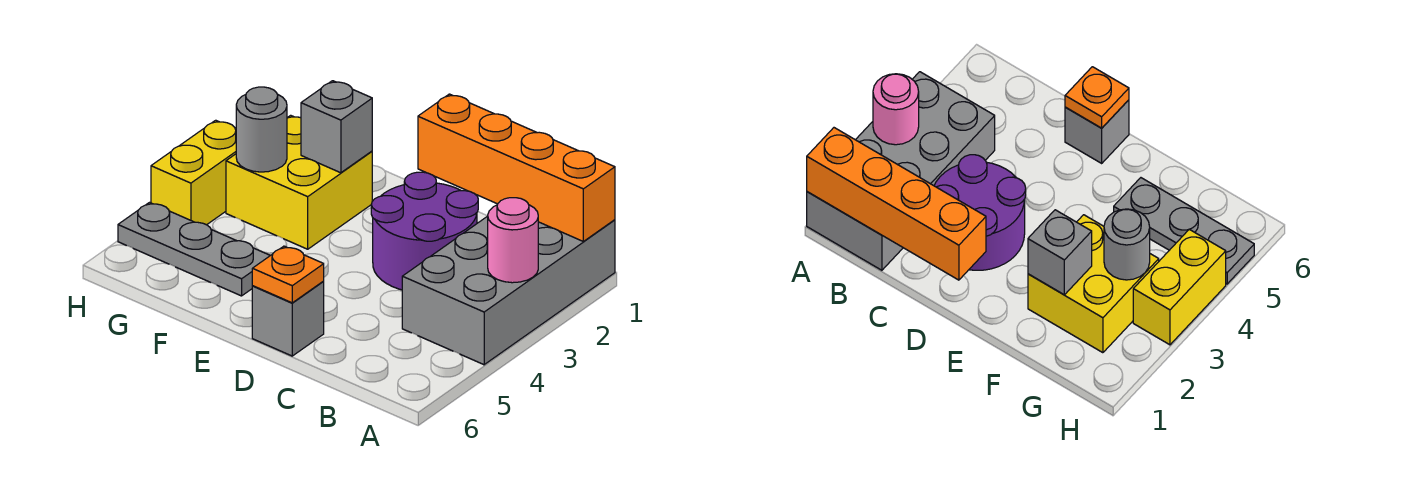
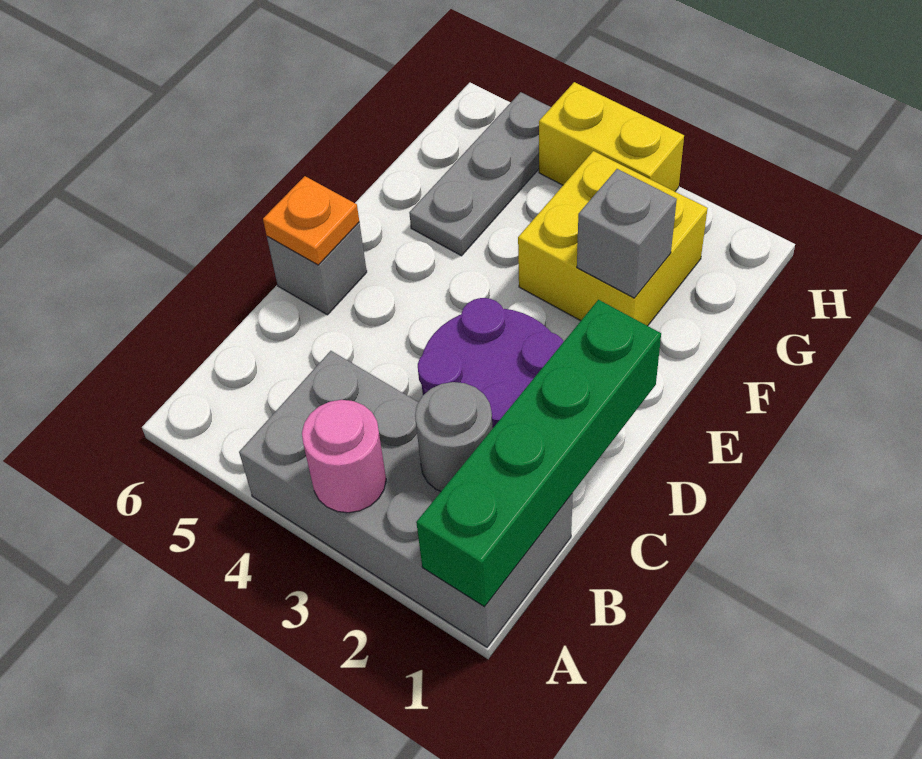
orange 1x4 brick [418,94,615,241] -> green 1x4 brick [416,300,661,607]
grey 1x1 round brick [236,87,287,172] -> grey 1x1 round brick moved to [415,382,492,491]

